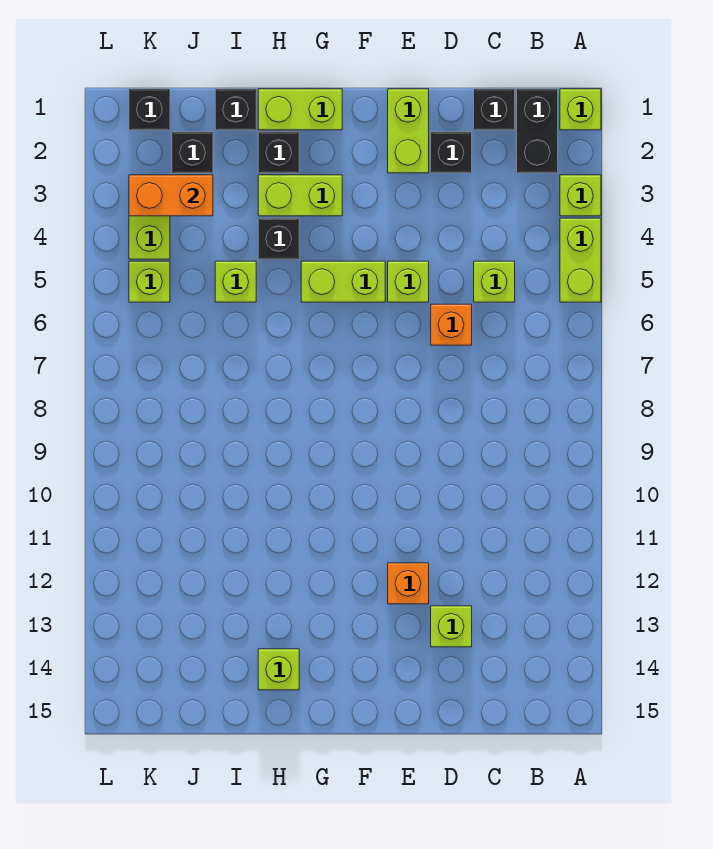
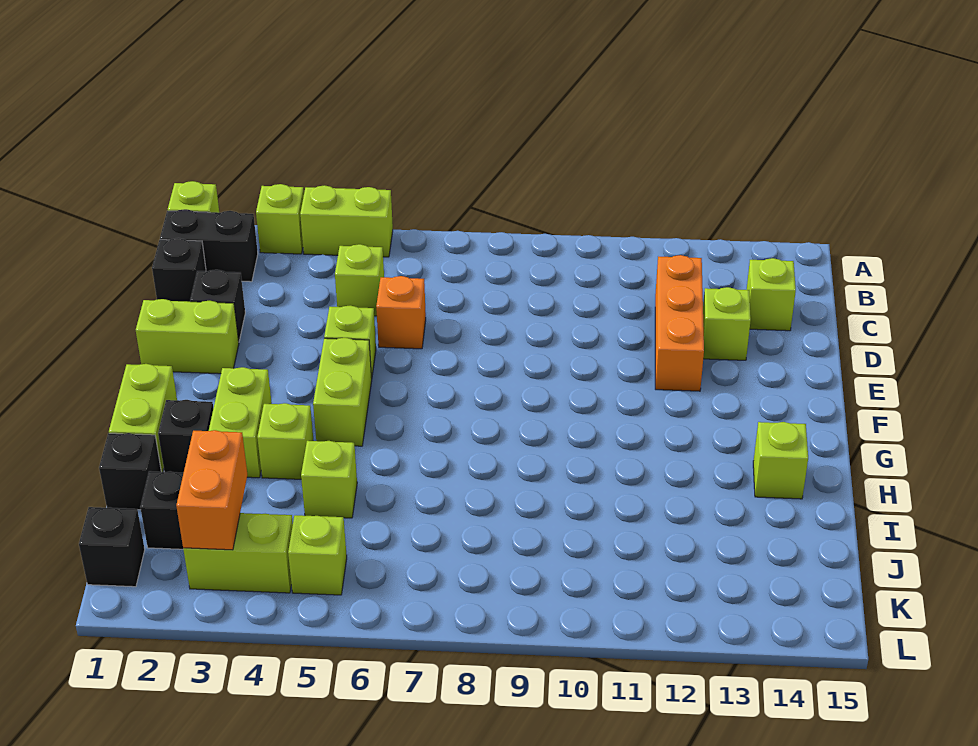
none -> lime 1x1 brick [747,258,796,331]
orange 1x1 brick [388,563,429,604] -> orange 1x3 brick [655,255,704,391]
black 1x1 brick [258,218,299,259] -> lime 1x1 brick [257,403,314,479]

